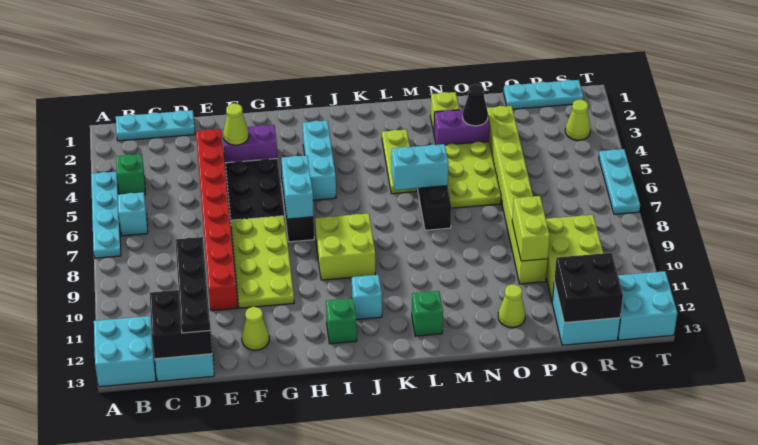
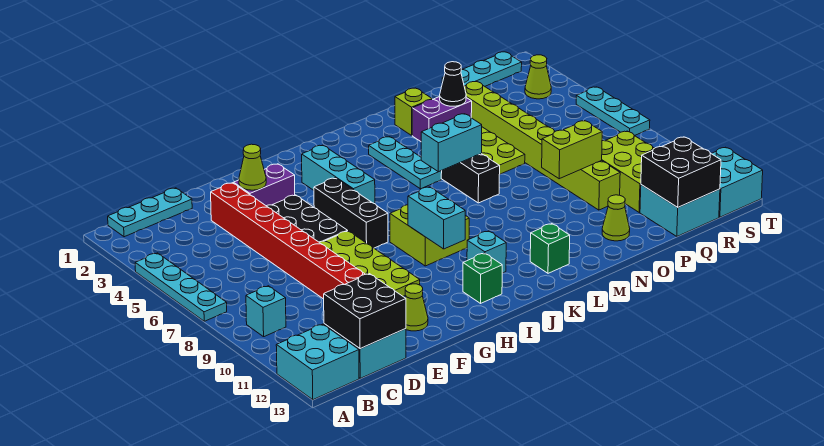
green 1x1 brick [116,154,146,195] -> none
cyan 1x1 brick [118,192,148,236] -> cyan 1x1 brick moved to [246,286,286,337]
black 1x4 plate [175,237,210,333] -> none
cyan 1x2 brick [282,155,314,219] -> cyan 1x2 brick moved to [408,187,465,249]
lime 1x3 plate [382,130,417,194] -> cyan 1x3 plate [369,137,442,189]
lime 1x2 brick [512,196,550,261] -> lime 1x2 brick turned to [542,121,602,179]

